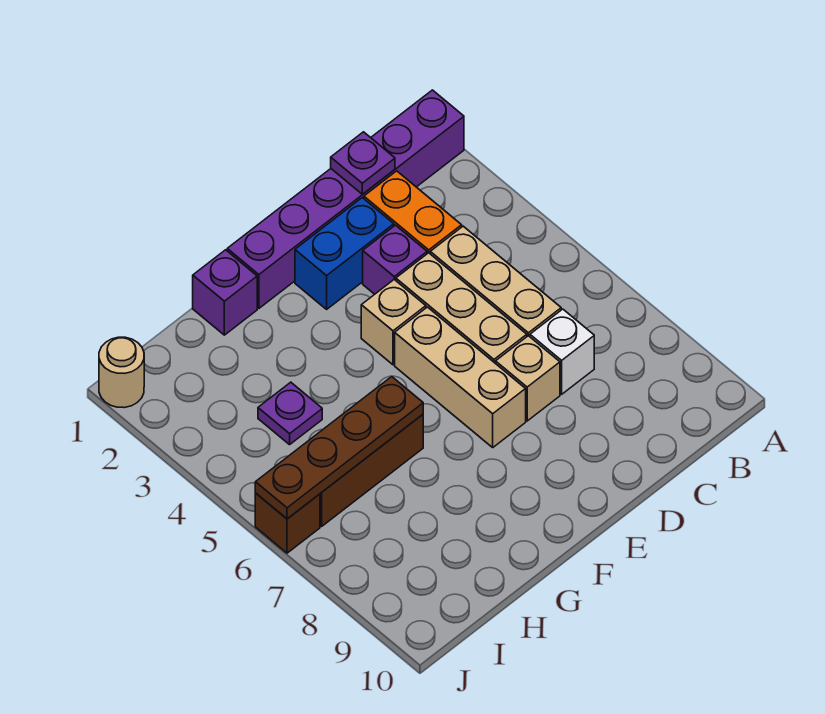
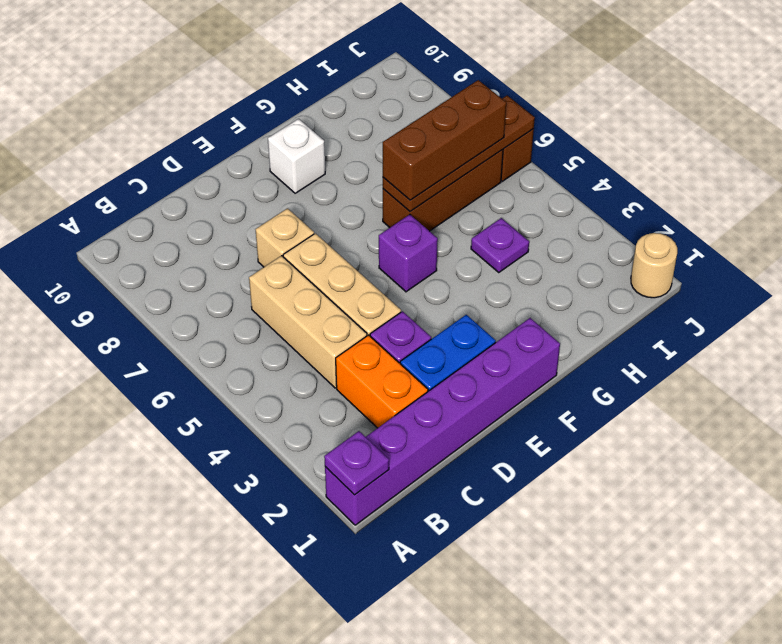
purple 1x1 plate [331,132,395,194] -> purple 1x1 plate moved to [324,431,389,495]
white 1x1 brick [530,309,594,394] -> white 1x1 brick moved to [268,119,325,193]
tan 1x1 brick [361,280,426,365] -> none
tan 1x3 brick [395,307,526,447] -> none
purple 1x1 brick [193,250,257,335] -> purple 1x1 brick moved to [379,214,438,292]
none -> brown 1x3 brick [383,80,506,200]

